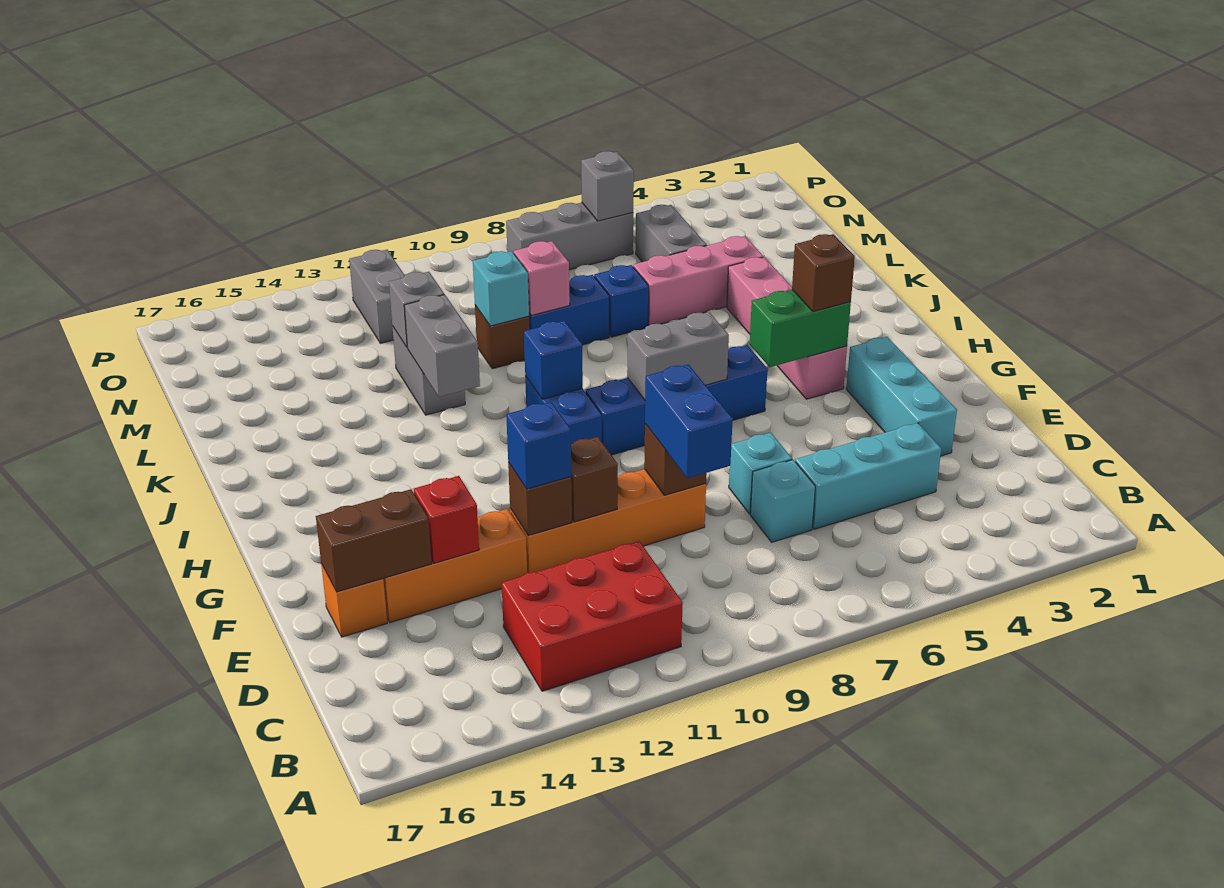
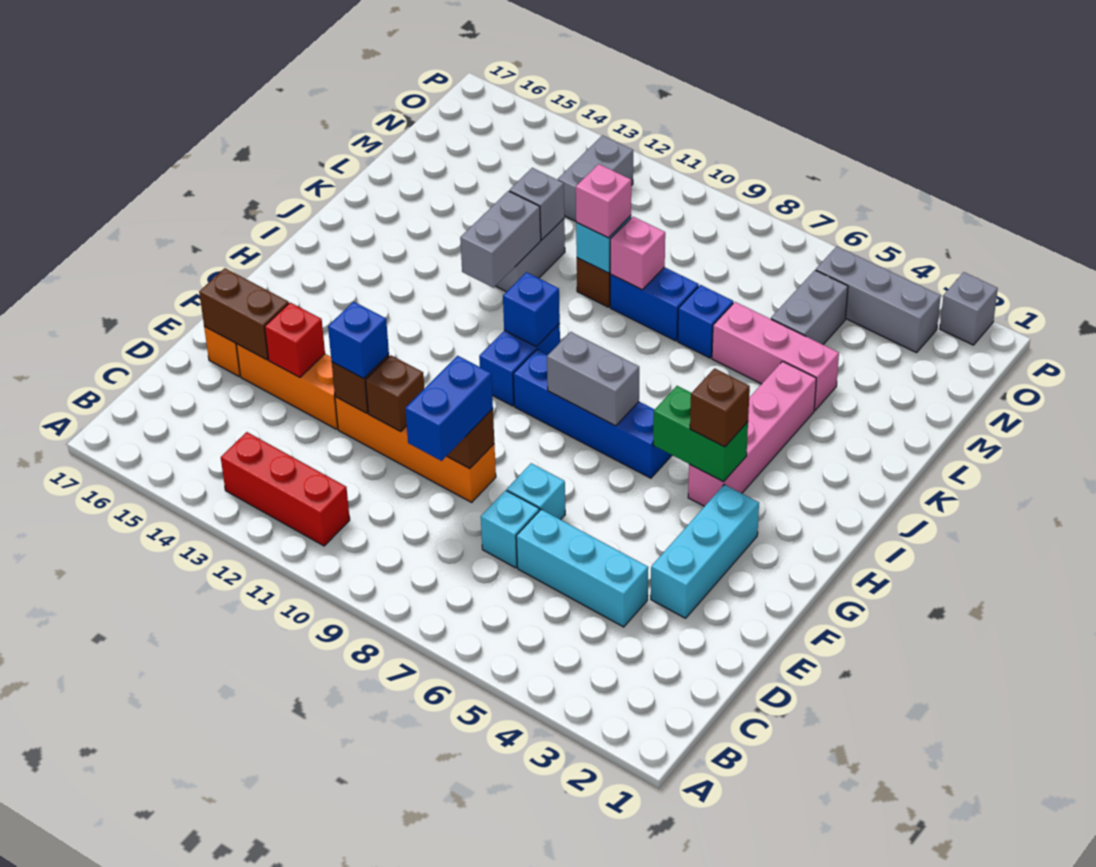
red 2x3 brick [502,541,683,691] -> red 1x3 brick [221,432,350,546]
none -> pink 1x1 brick [576,164,631,238]
grey 1x3 brick [506,203,633,270] -> grey 1x3 brick moved to [816,246,941,353]
grey 1x1 brick [581,151,634,221] -> grey 1x1 brick moved to [940,272,998,345]

